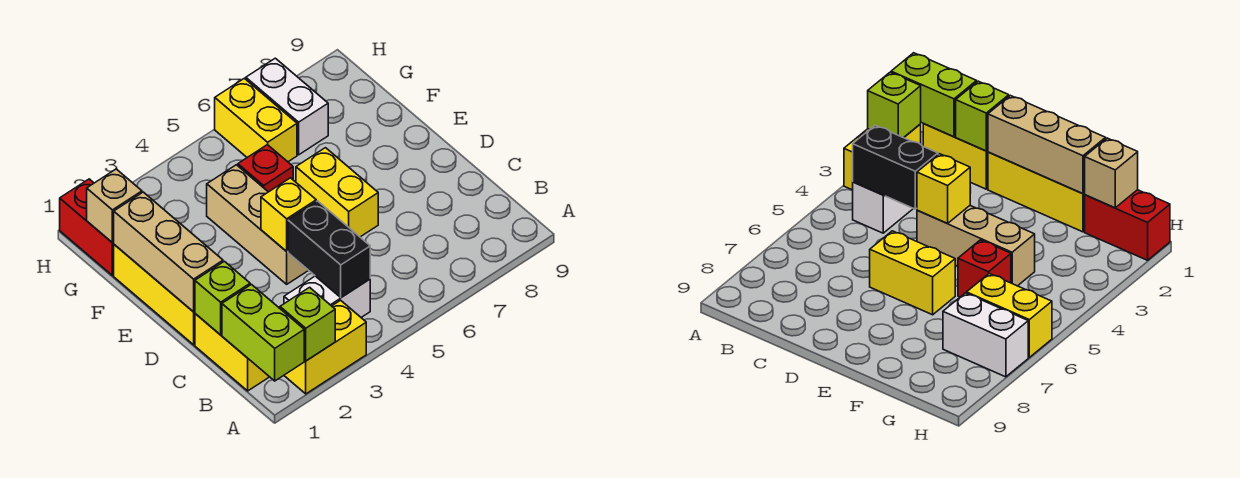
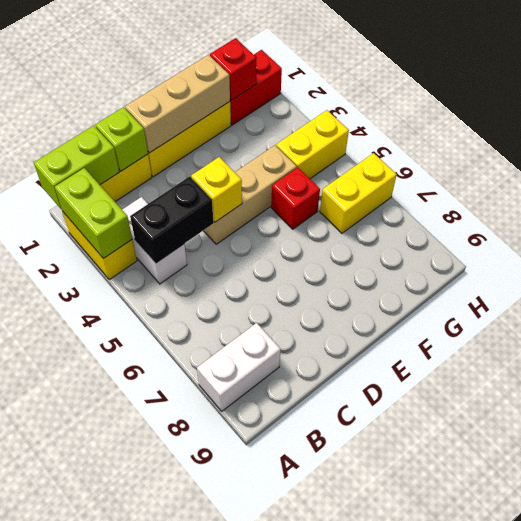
lime 1x1 brick [280,287,335,361] -> lime 1x2 brick [55,168,132,259]
yellow 1x2 brick [296,148,378,237] -> yellow 1x2 brick moved to [276,110,349,179]
tan 1x1 brick [87,169,142,243] -> red 1x1 brick [210,38,257,100]
white 1x2 brick [246,58,328,155] -> white 1x2 brick moved to [197,323,281,411]

